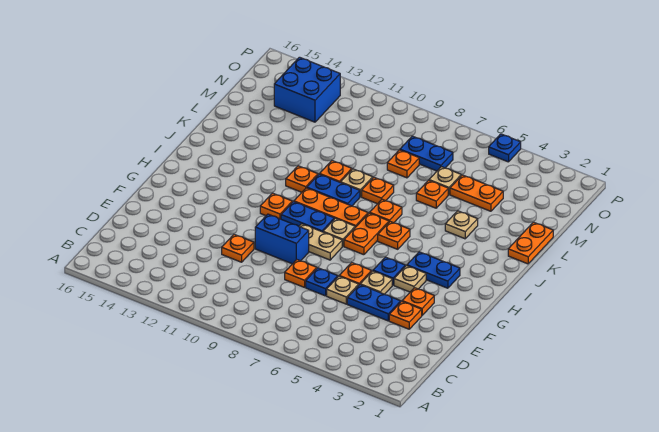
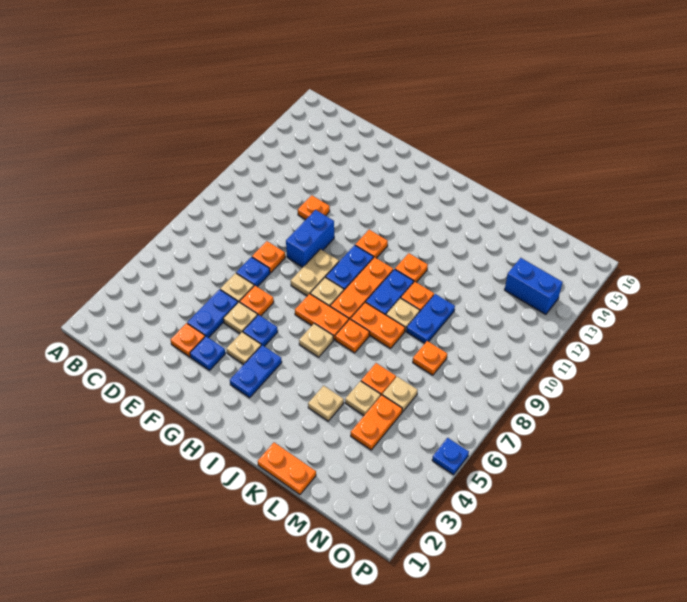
orange 1x1 plate [402,288,434,315] -> blue 1x1 plate [190,336,225,370]
orange 1x1 plate [378,222,410,249] -> tan 1x1 plate [299,323,333,357]
orange 1x1 plate [362,177,394,204] -> orange 1x2 plate [351,302,405,349]
none -> tan 1x1 plate [345,381,381,415]
blue 1x2 plate [400,136,453,171] -> blue 1x2 plate moved to [406,294,455,343]
blue 2x2 brick [274,57,340,122] -> blue 1x2 brick [505,258,563,314]

